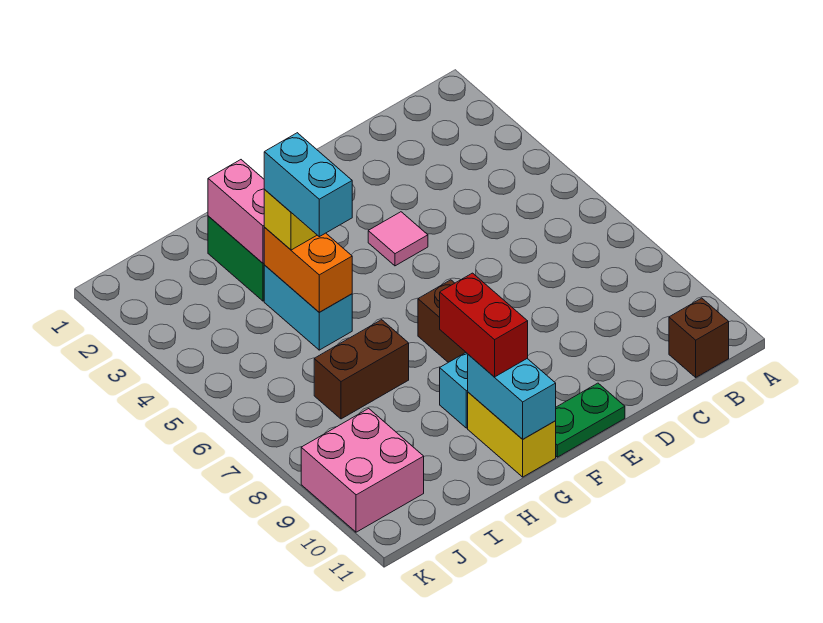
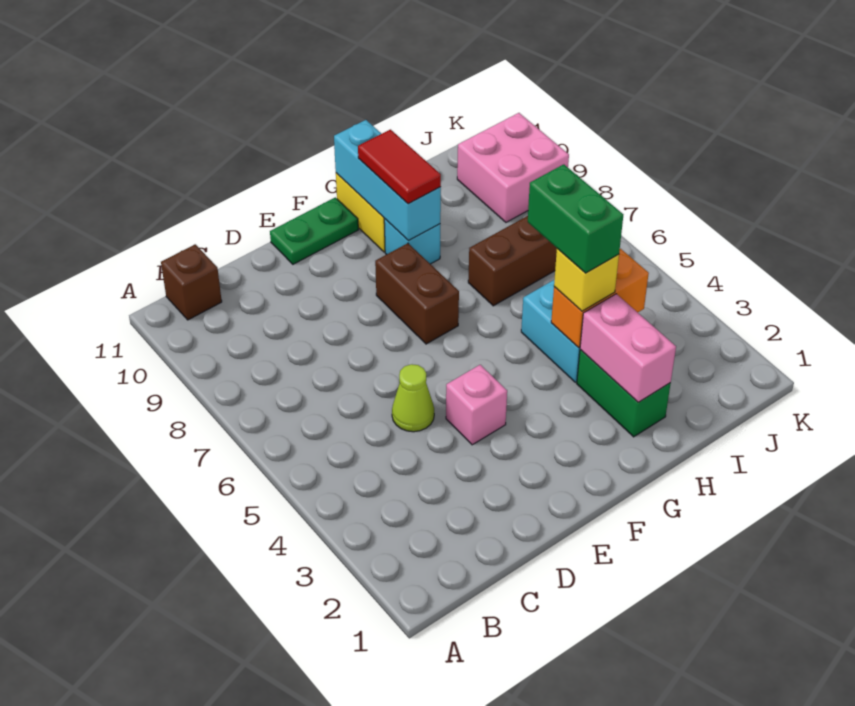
none -> lime 1x1 cone [392,364,434,432]
pink 1x1 tile [368,212,428,266] -> pink 1x1 brick [446,365,507,445]
red 1x2 brick [440,273,528,377] -> red 1x2 tile [358,130,441,204]
cyan 1x2 brick [468,355,556,439] -> cyan 1x3 brick [334,120,441,241]
orange 1x2 brick [264,228,352,312] -> orange 1x2 brick turned to [551,249,649,348]
cyan 1x2 brick [264,133,352,237] -> green 1x2 brick [528,164,623,273]

